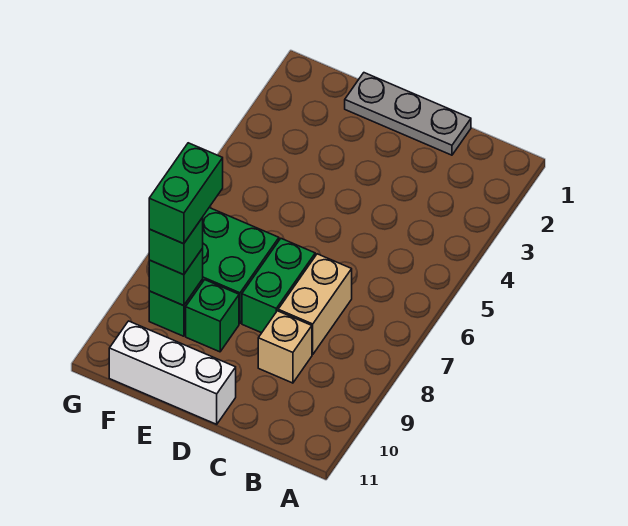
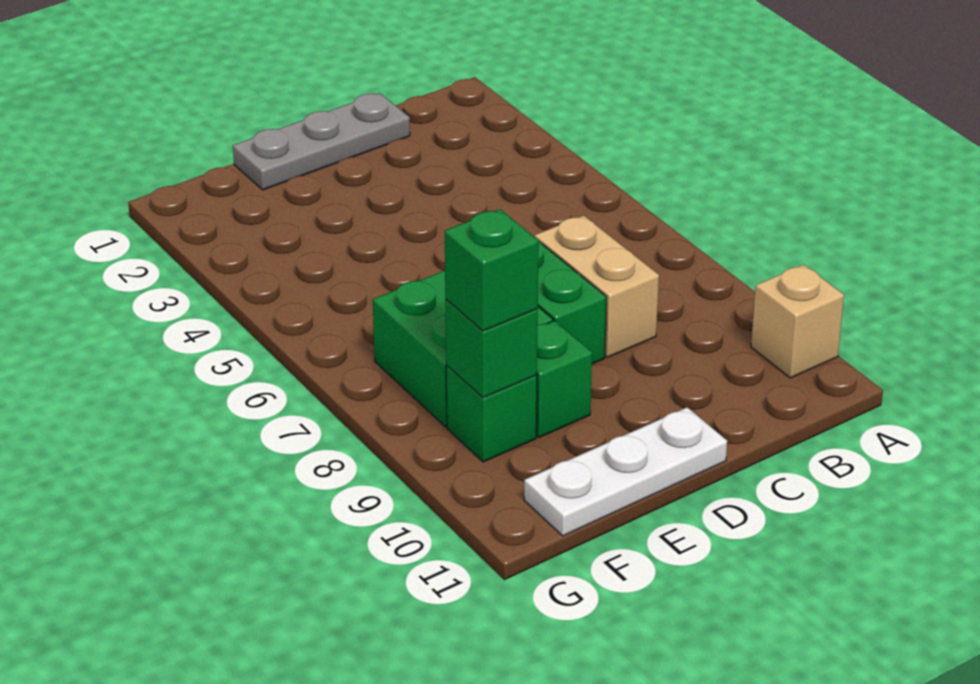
tan 1x1 brick [258,311,312,383] -> tan 1x1 brick moved to [751,265,844,378]
white 1x3 brick [109,321,236,424] -> white 1x3 plate [524,407,727,536]
green 1x2 brick [149,143,223,244] -> none

